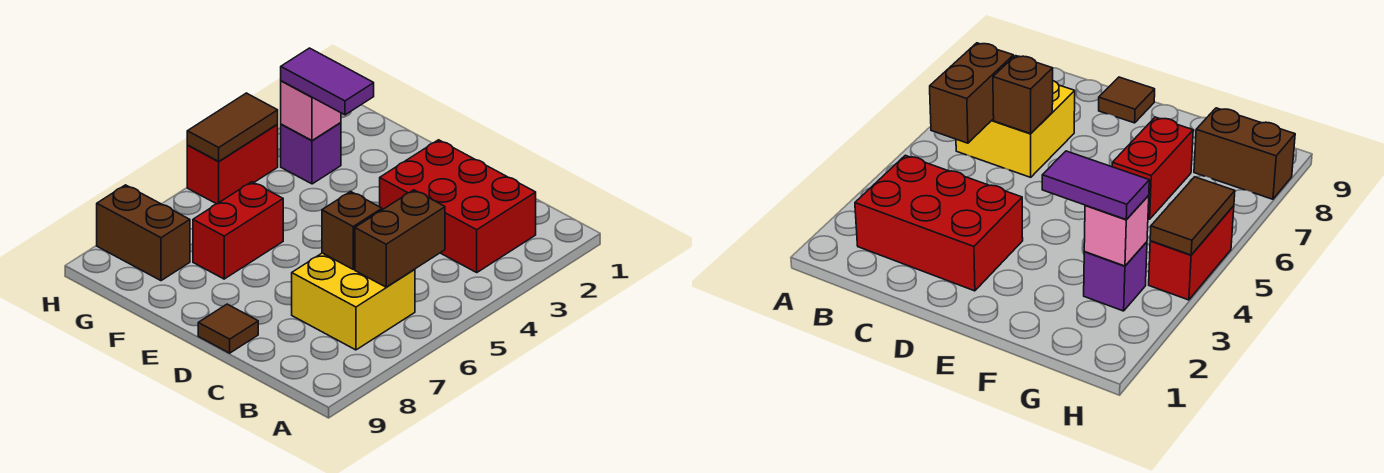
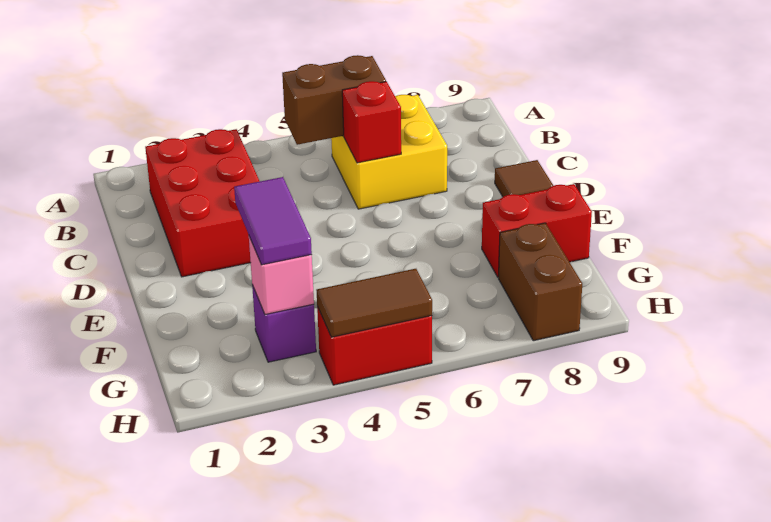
brown 1x1 brick [322,191,382,269] -> red 1x1 brick [342,81,401,163]
red 1x2 brick [193,182,283,279] -> red 1x2 brick moved to [482,184,592,277]

